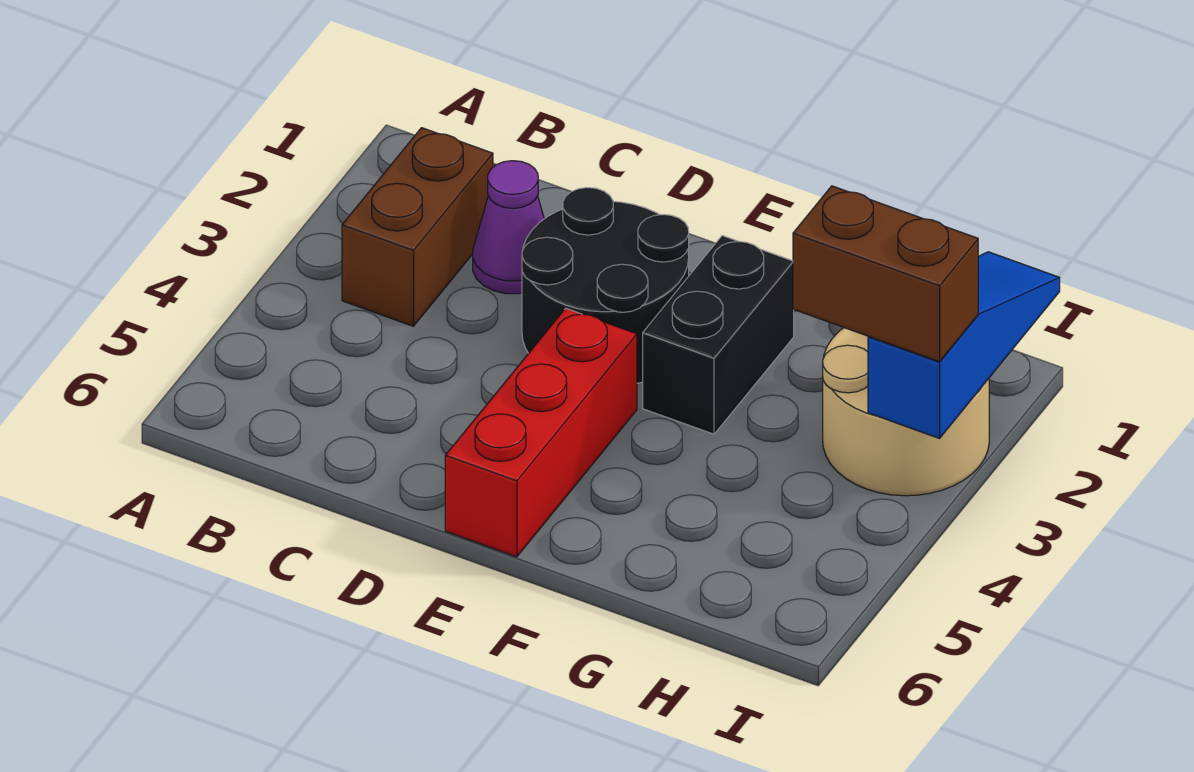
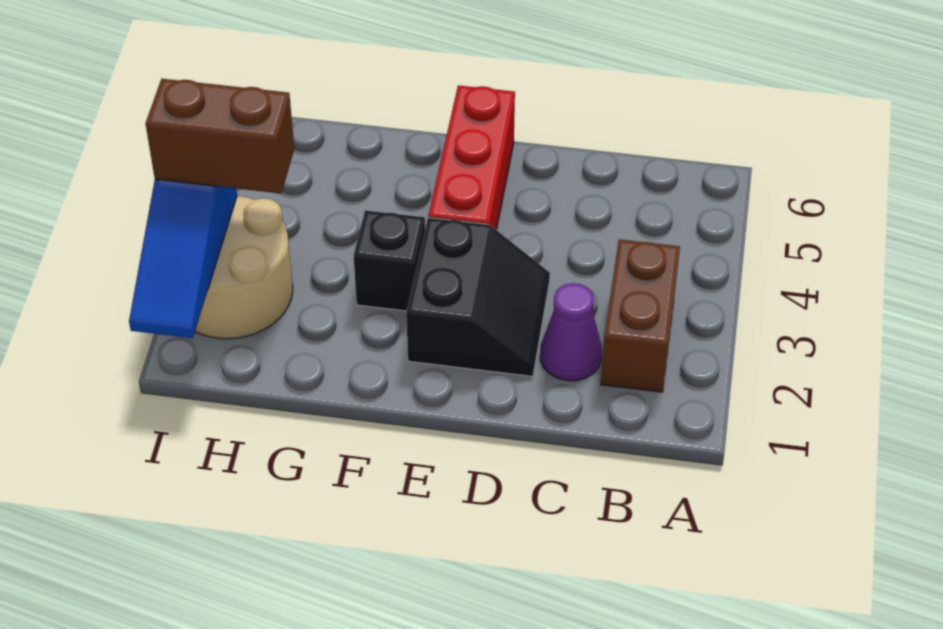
black 2x2 round brick [522,188,689,383] -> black 2x2 slope [406,218,550,376]
black 1x2 brick [643,236,794,434] -> black 1x1 brick [354,210,425,311]

